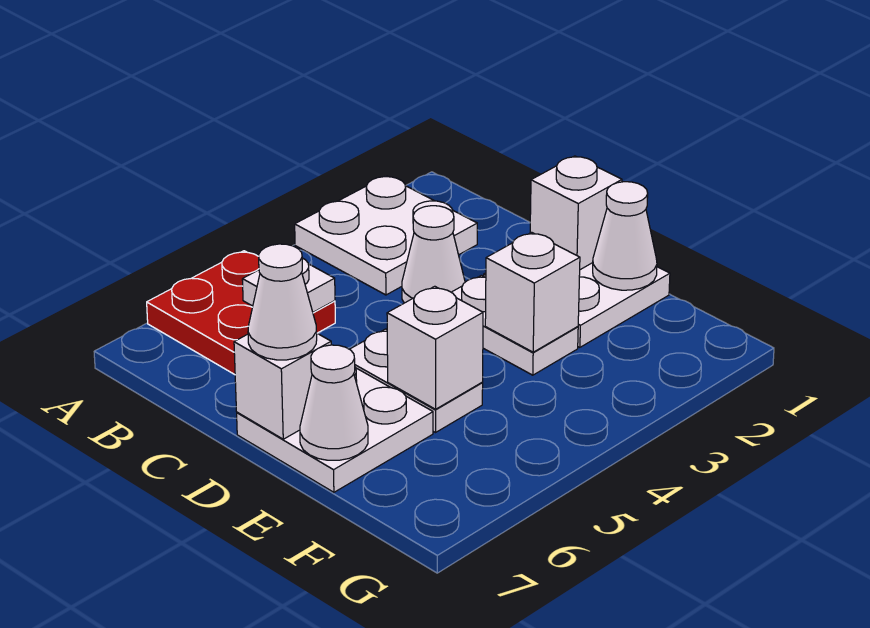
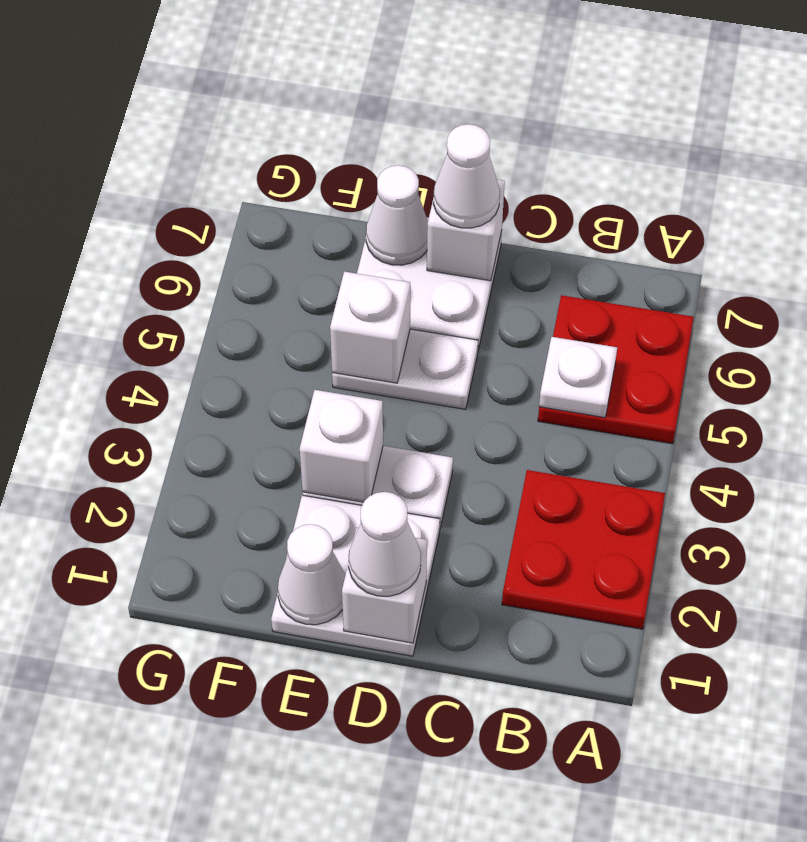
white 2x2 plate [295,176,477,295] -> red 2x2 plate [502,470,665,629]
white 1x1 cone [402,206,465,303] -> white 1x1 cone moved to [348,492,421,596]

